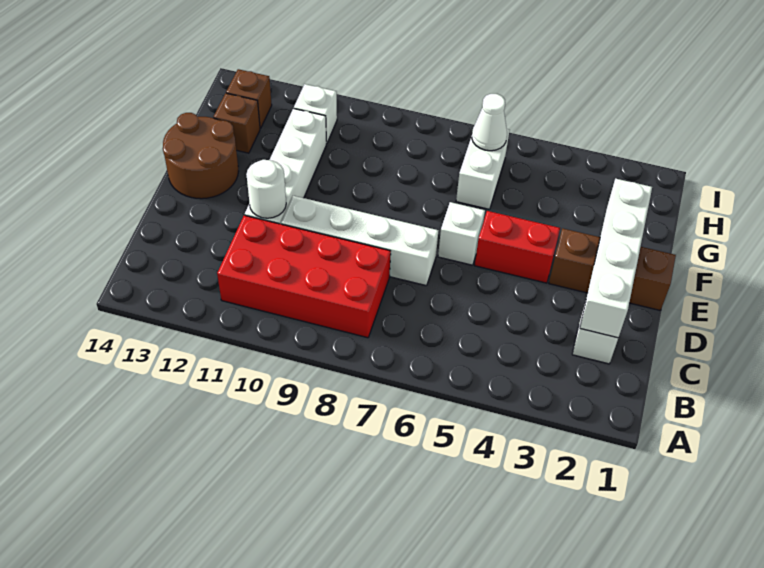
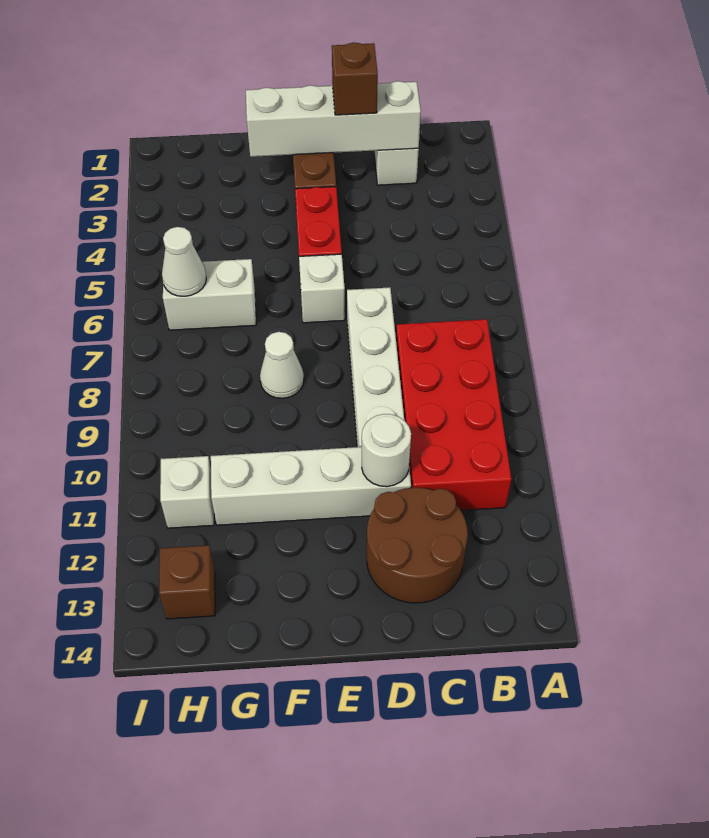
brown 2x2 round brick [163,113,239,199] -> brown 2x2 round brick moved to [367,488,468,603]
none -> white 1x1 cone [260,332,304,398]
brown 1x1 brick [213,93,260,153] -> brown 1x1 brick moved to [332,42,378,115]

